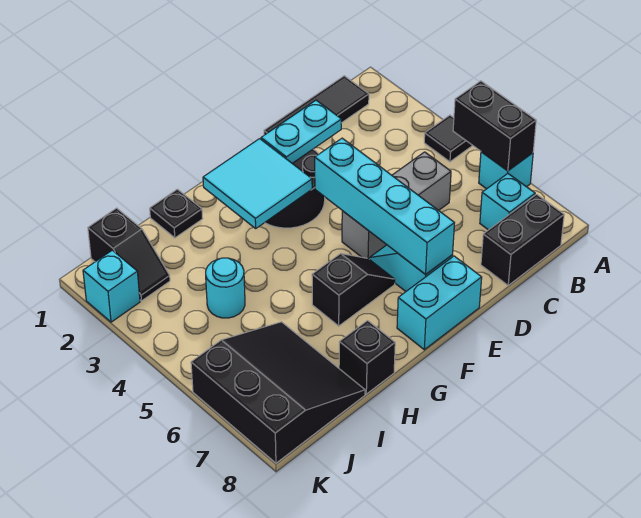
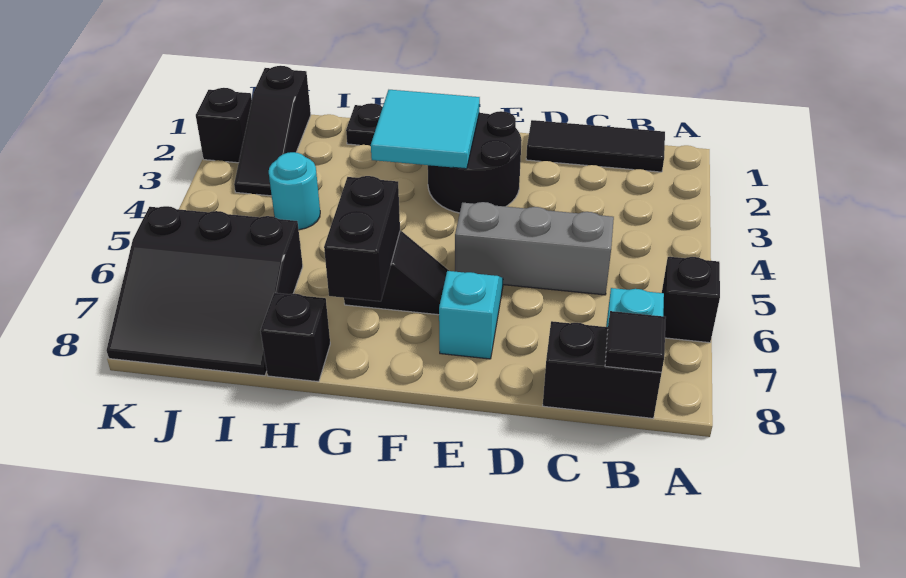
black 1x1 tile [424,115,473,162] -> black 1x1 tile moved to [605,311,666,372]
black 1x2 brick [453,81,536,171] -> black 1x2 brick moved to [324,176,400,301]
cyan 1x1 brick [479,152,533,189] -> black 1x1 brick [662,257,720,343]
cyan 1x2 plate [261,100,342,163] -> none
cyan 1x4 brick [315,138,454,275] -> none
cyan 1x2 brick [397,256,482,350] -> none
black 3x3 slope [191,322,365,463] -> black 3x3 slope turned to [107,206,303,376]
black 1x2 slope [88,208,170,301] -> black 1x3 slope [234,66,311,196]
cyan 1x1 brick [83,250,140,322] -> black 1x1 brick [196,88,252,163]

